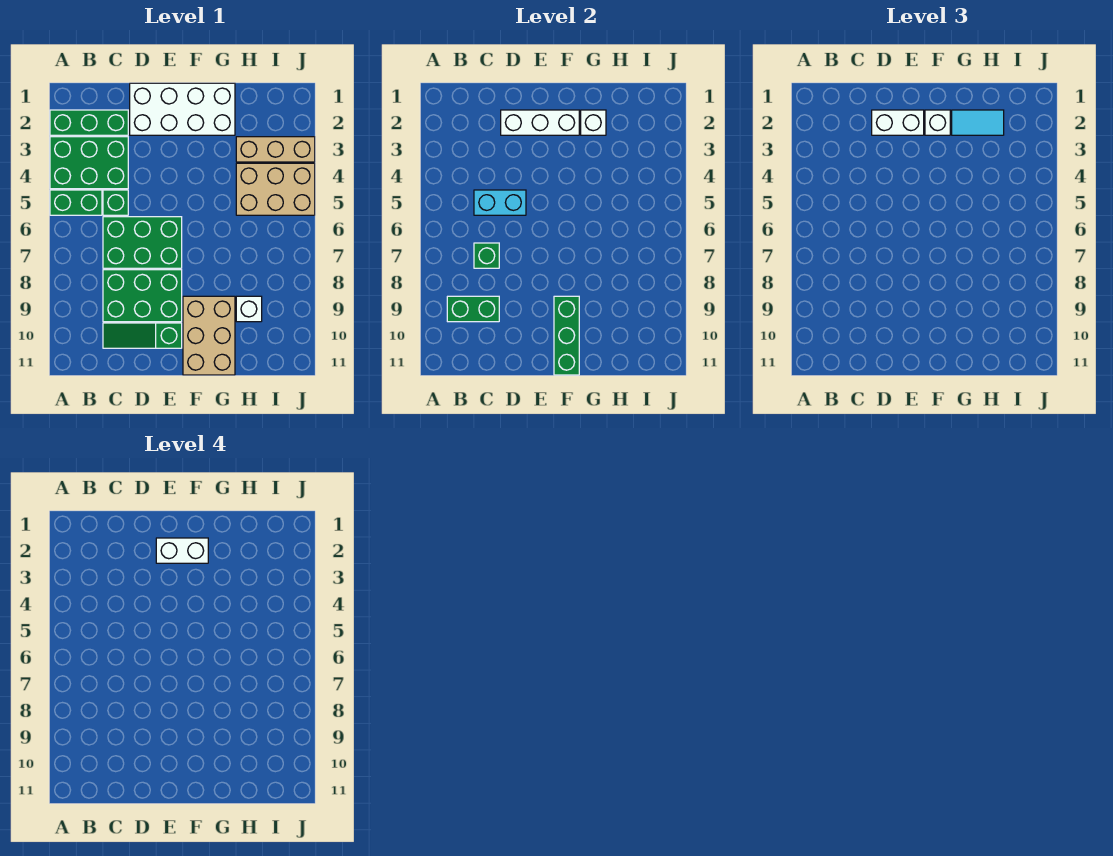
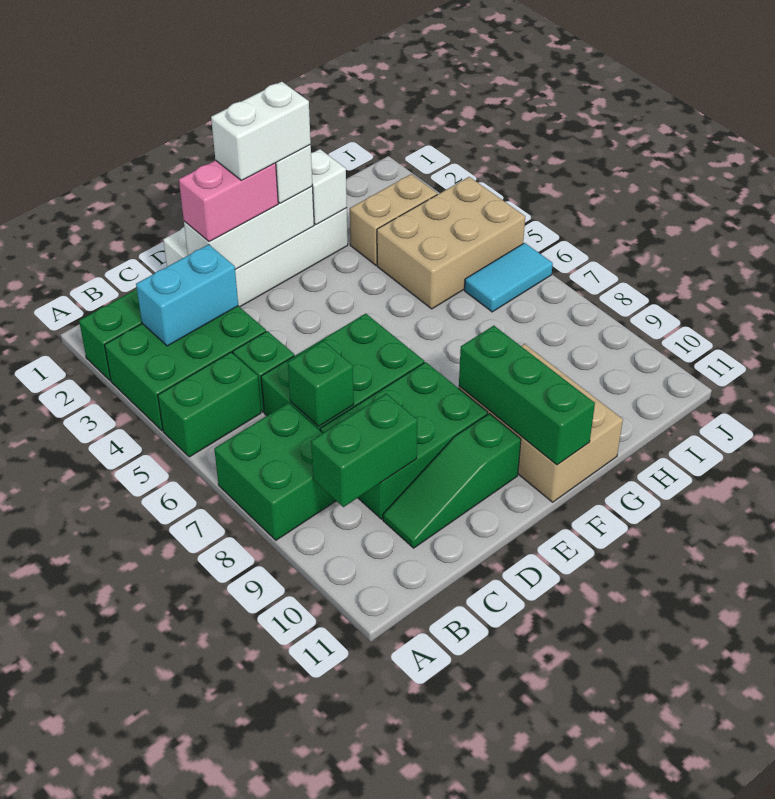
none -> green 2x2 brick [214,403,336,540]
cyan 1x2 brick [474,190,526,215] -> cyan 1x2 brick moved to [136,244,238,346]
white 1x2 brick [872,110,924,135] -> pink 1x2 brick [179,160,278,242]
cyan 1x2 tile [952,110,1004,135] -> cyan 1x2 tile moved to [465,243,553,312]
tan 1x3 brick [236,137,315,162] -> tan 1x2 brick [350,174,437,265]
white 1x1 brick [236,296,262,322] -> none

